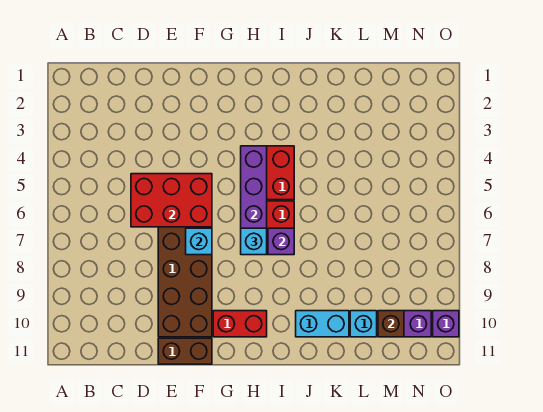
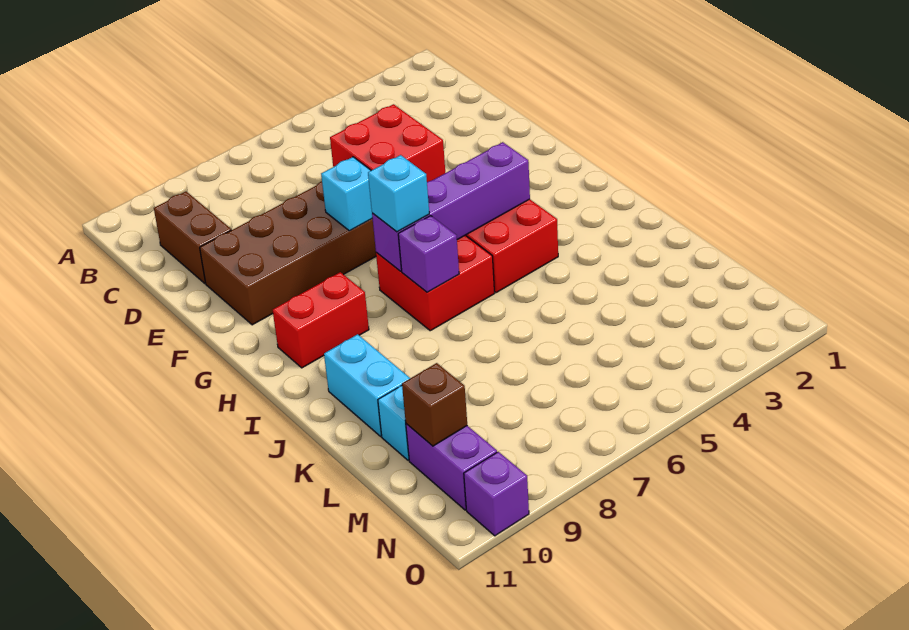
red 2x3 brick [131,174,212,227] -> red 2x2 brick [330,104,445,182]
brown 1x2 brick [158,338,212,364] -> brown 1x2 brick moved to [154,192,231,283]
red 1x2 brick [213,311,267,337] -> red 1x2 brick turned to [273,272,369,368]

